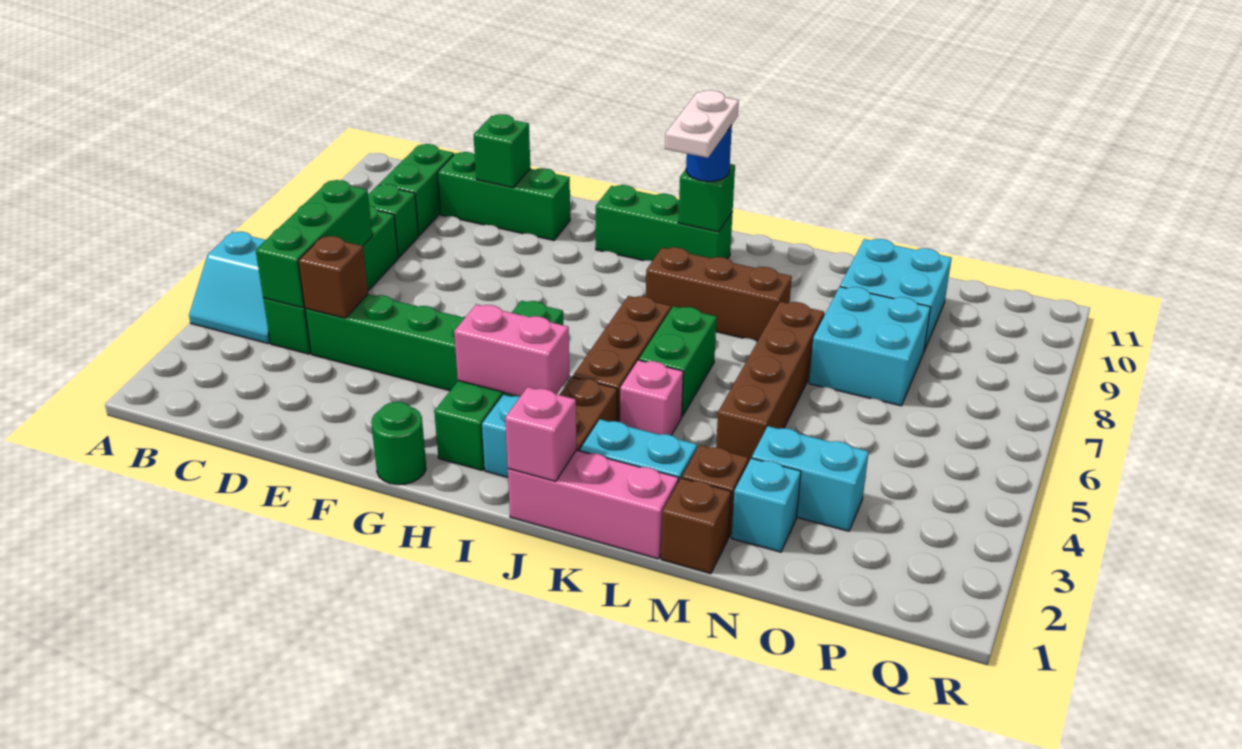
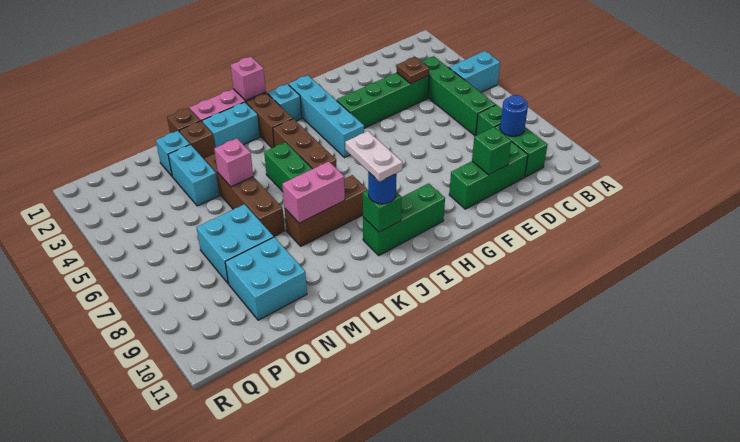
green 1x3 brick [256,180,372,308] -> none
none -> blue 1x1 round brick [500,95,528,136]
brown 1x1 brick [298,236,368,318] -> brown 1x1 plate [397,57,429,84]
green 1x1 round brick [371,402,426,485] -> none
green 1x4 brick [434,301,563,471] -> cyan 1x4 brick [289,75,364,158]
pink 1x2 brick [454,304,569,396] -> pink 1x2 brick moved to [282,161,345,223]
pink 1x1 brick [620,360,683,435] -> pink 1x1 brick moved to [214,138,253,187]
cyan 1x2 brick [752,426,869,531] -> cyan 1x2 brick turned to [168,145,220,206]

